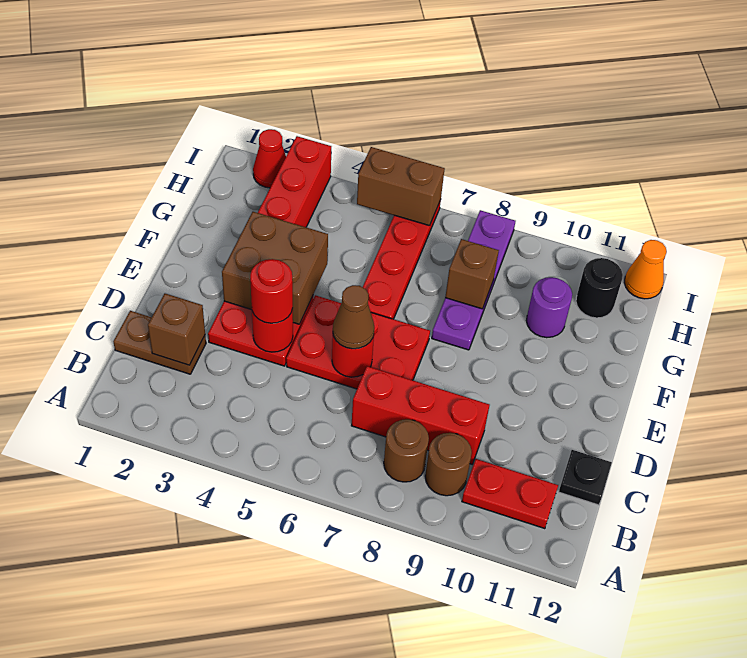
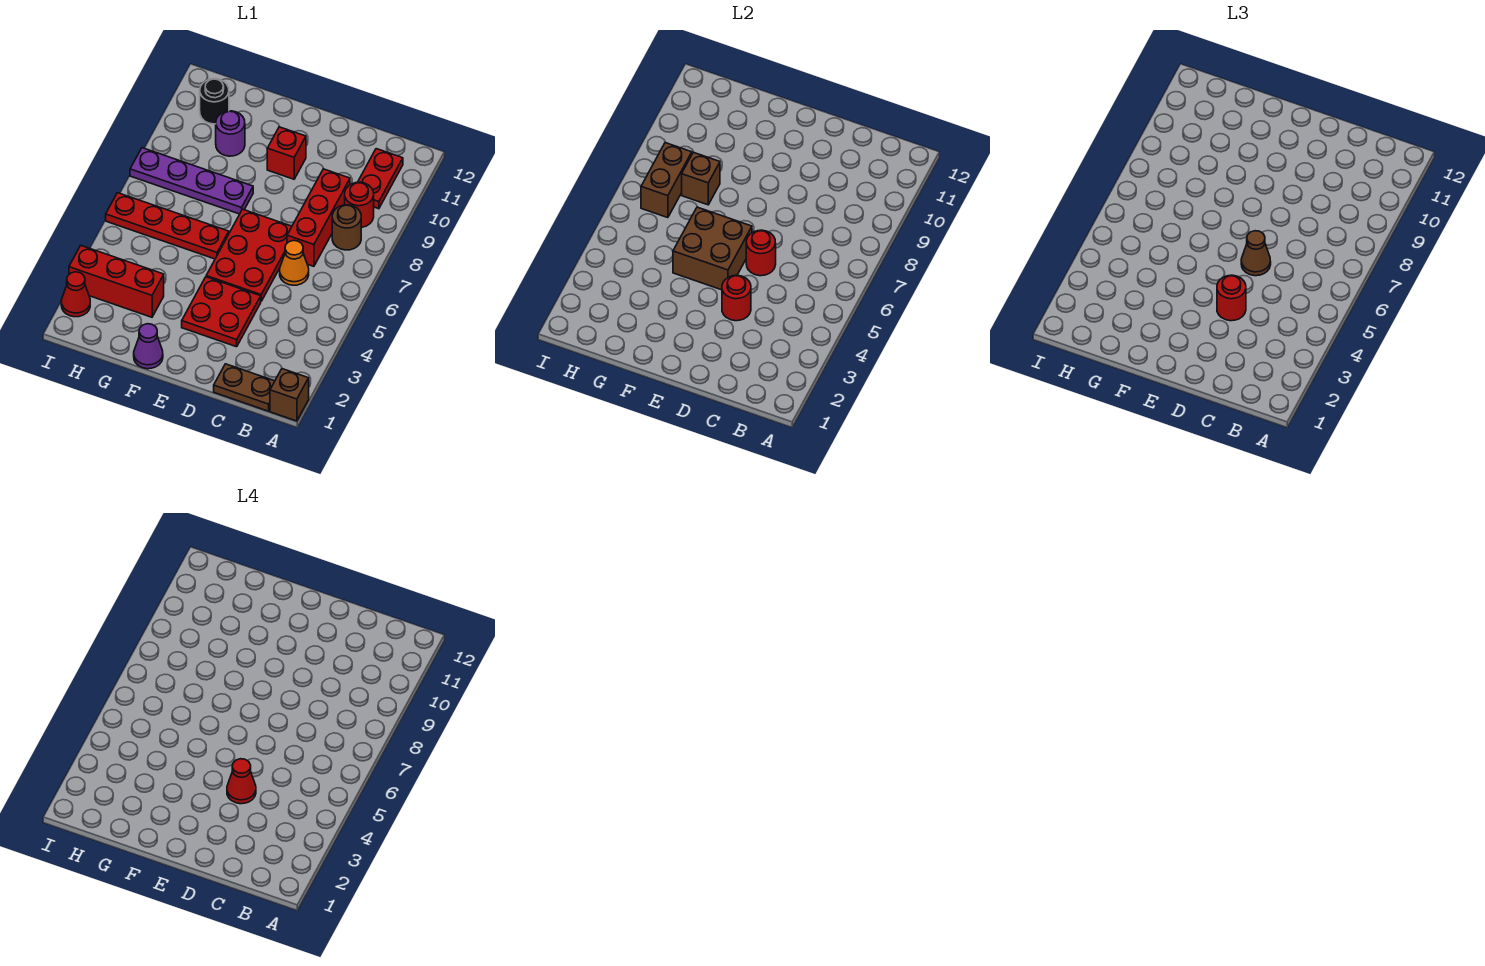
brown 1x1 round brick [425,433,472,496] -> red 1x1 round brick [345,182,374,227]
brown 1x2 plate [113,311,206,374] -> brown 1x2 plate turned to [214,364,275,411]
brown 1x1 brick [148,294,205,365] -> brown 1x1 brick moved to [270,369,309,421]
black 1x1 plate [559,450,612,505] -> none
none -> red 1x1 cone [227,759,256,804]
brown 2x2 brick [222,212,328,324] -> brown 2x2 brick moved to [673,207,752,290]
none -> red 1x1 brick [267,127,306,179]
none -> purple 1x1 cone [134,324,163,369]
brown 1x2 brick [357,147,445,226] -> brown 1x2 brick moved to [641,143,692,218]
orange 1x1 cone [624,240,666,299] -> orange 1x1 cone moved to [280,241,309,285]

